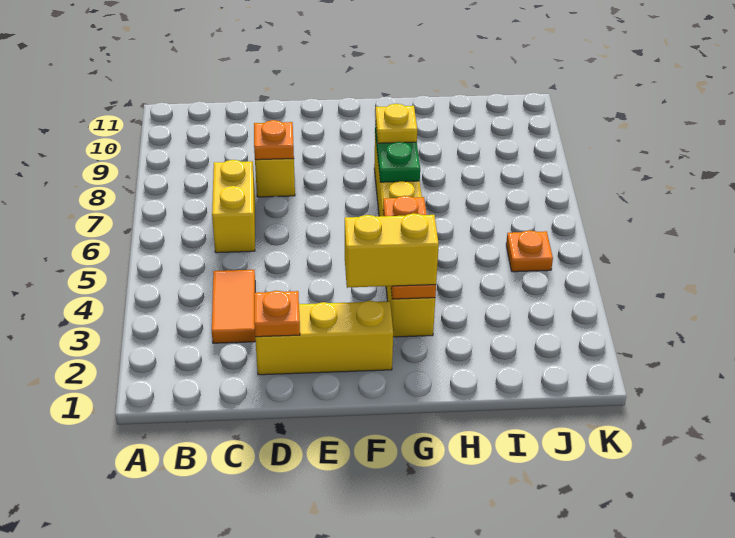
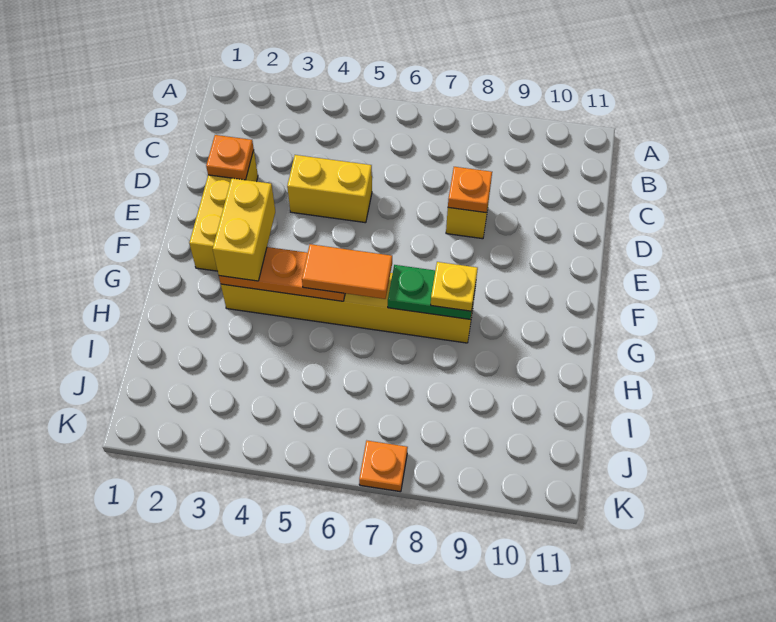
orange 1x2 tile [212,270,255,343] -> orange 1x2 tile moved to [302,244,392,299]
yellow 1x2 brick [212,160,255,253] -> yellow 1x2 brick moved to [287,155,372,223]
orange 1x1 plate [506,230,553,272] -> orange 1x1 plate moved to [359,441,408,492]

